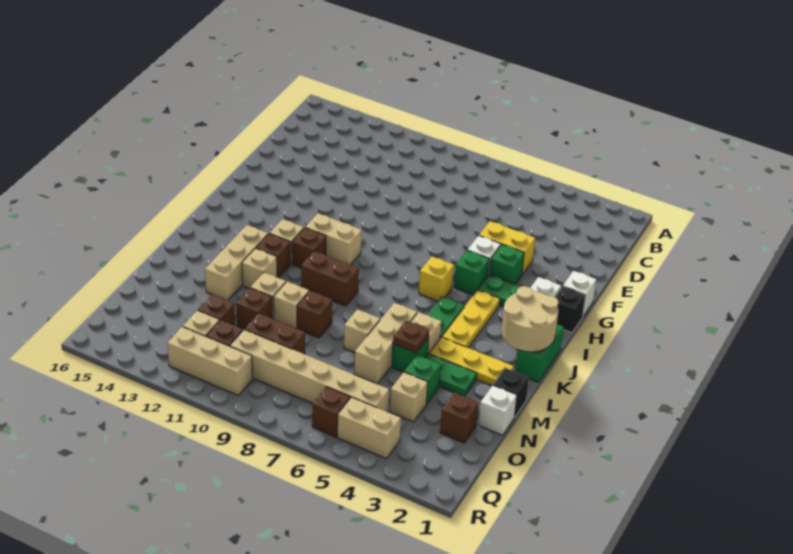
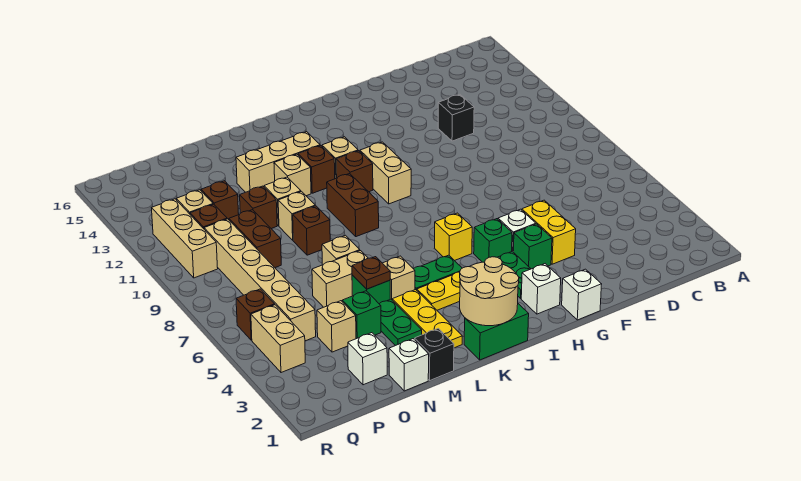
black 1x1 brick [555,286,586,333] -> black 1x1 brick moved to [438,95,474,141]
tan 1x3 brick [354,303,417,384] -> tan 1x2 brick [312,251,368,307]
brown 1x1 brick [440,393,479,443] -> white 1x1 brick [348,333,387,385]

